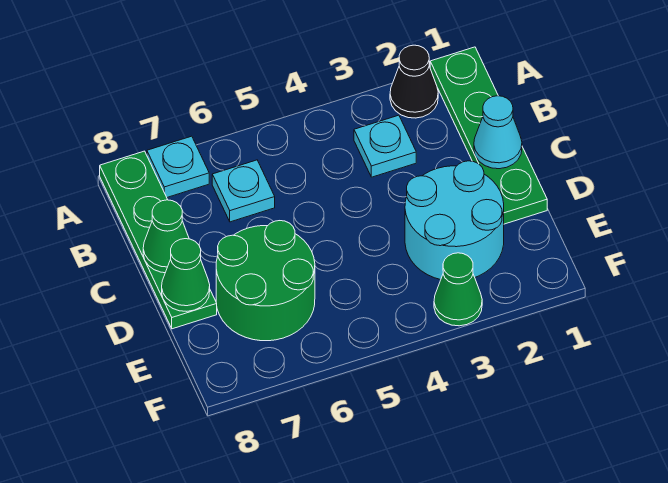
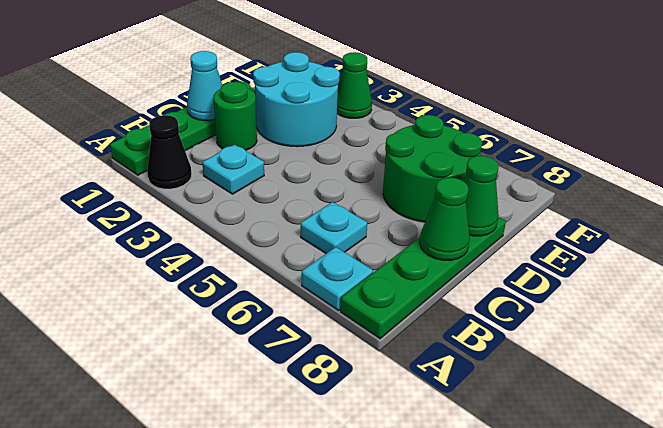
none -> green 1x1 round brick [213,82,257,150]

